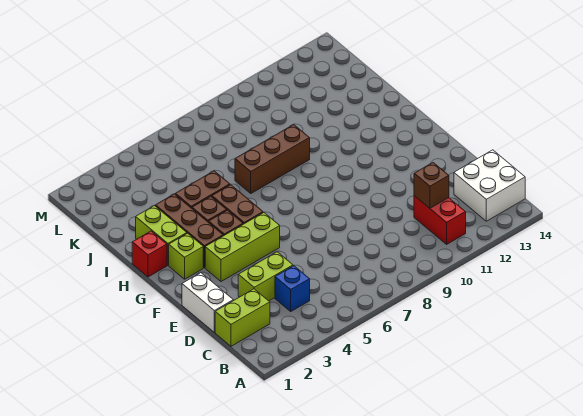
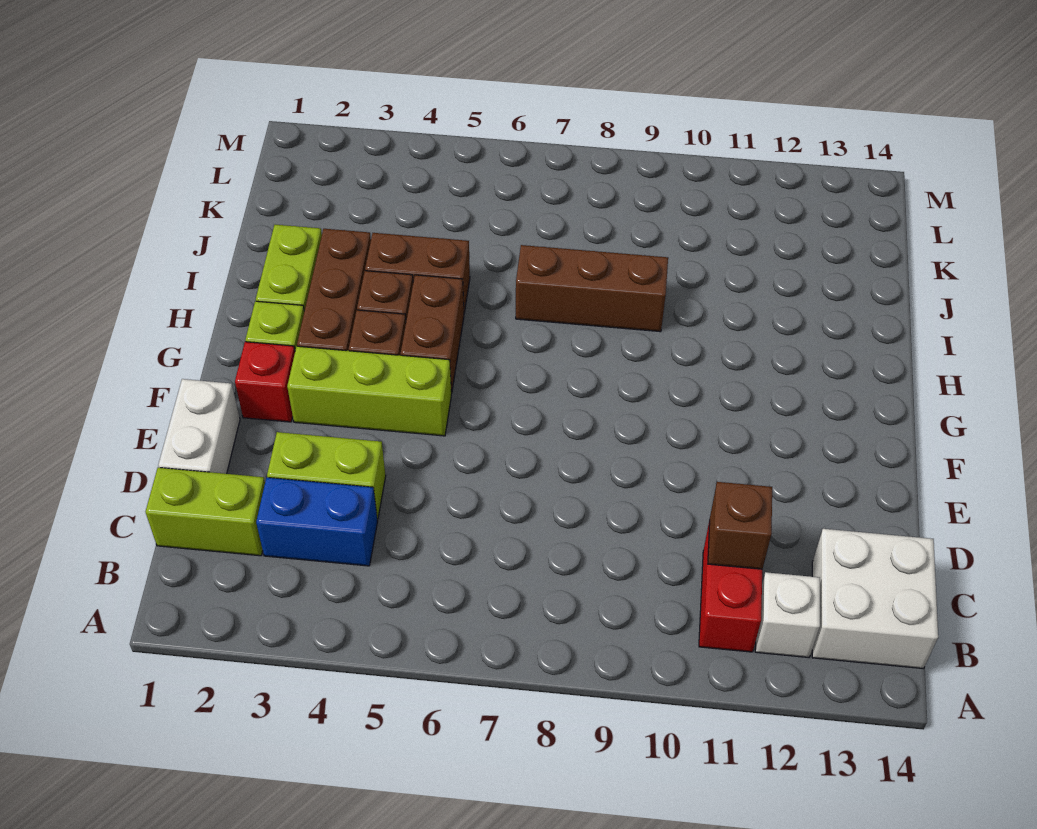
none -> white 1x1 brick [755,572,820,657]
blue 1x1 brick [275,266,310,311] -> blue 1x2 brick [256,477,378,566]
red 1x1 brick [132,231,167,277] -> red 1x1 brick moved to [235,342,295,422]

